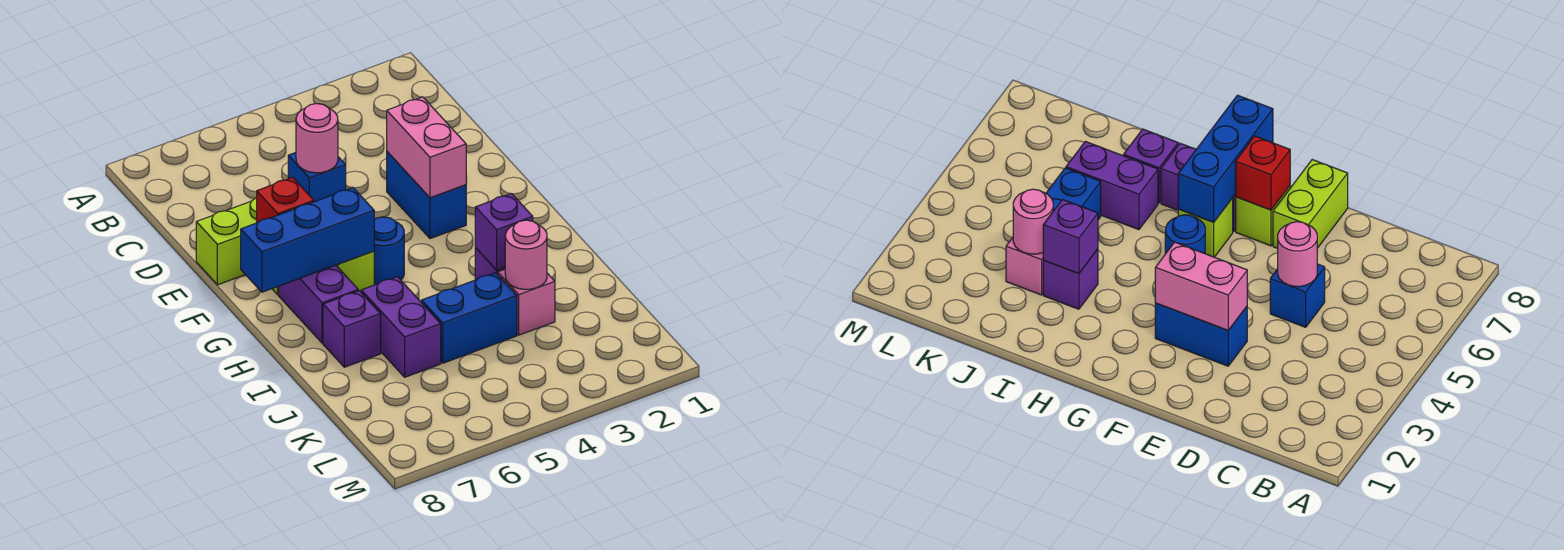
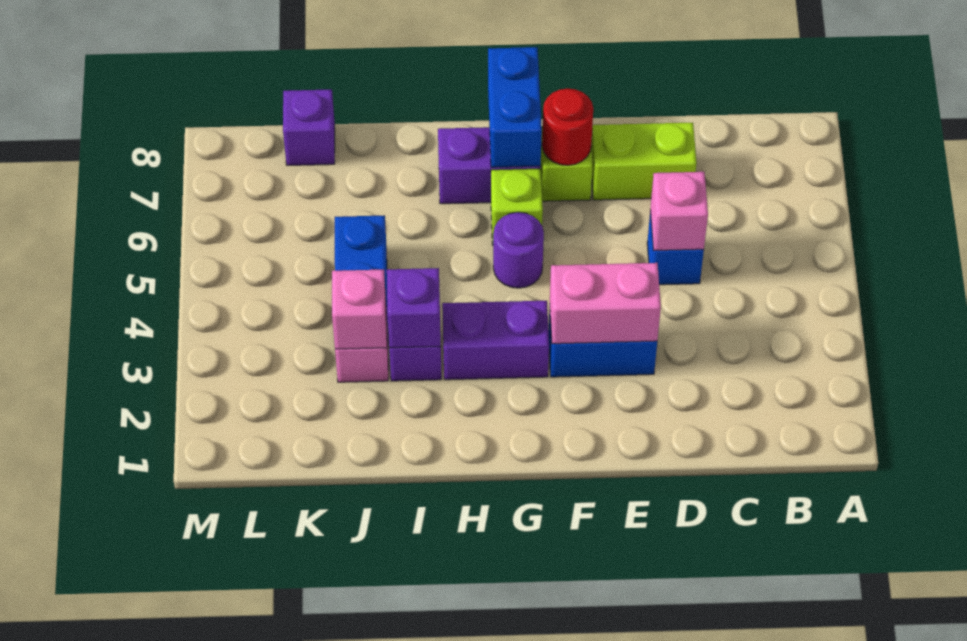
pink 1x1 round brick [296,104,338,173] -> pink 1x1 brick [650,172,708,251]
lime 1x2 brick [196,198,257,285] -> lime 1x2 brick turned to [591,123,697,200]
red 1x1 brick [257,177,314,223] -> red 1x1 round brick [542,89,593,165]
blue 1x1 round brick [374,217,404,285] -> purple 1x1 round brick [493,212,544,288]
blue 1x3 brick [241,188,374,292] -> blue 1x2 brick [488,47,542,167]
purple 1x2 brick [361,277,441,377] -> purple 1x2 brick moved to [442,301,549,380]
purple 1x1 brick [323,291,381,367] -> purple 1x1 brick moved to [283,89,335,165]
pink 1x1 round brick [505,220,547,289] -> pink 1x1 brick [332,269,387,349]

